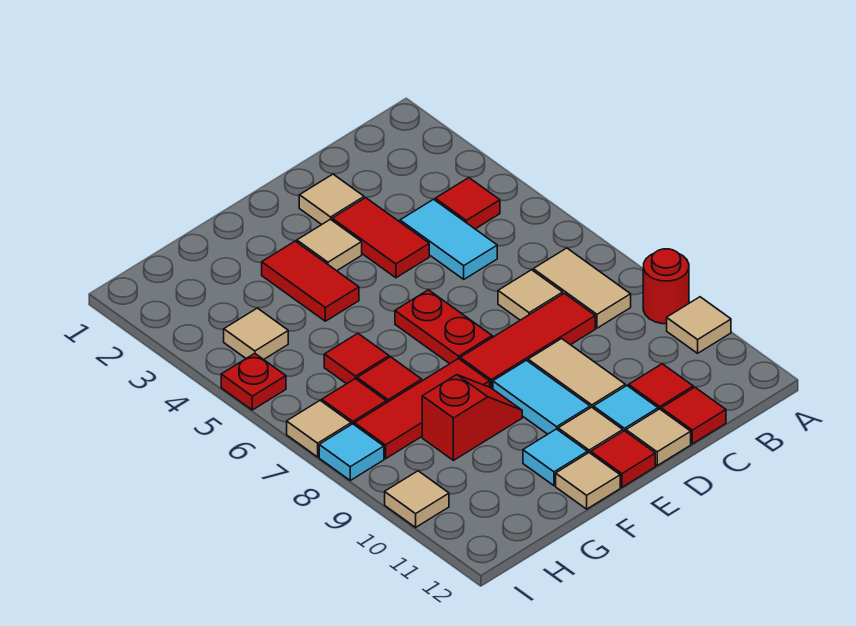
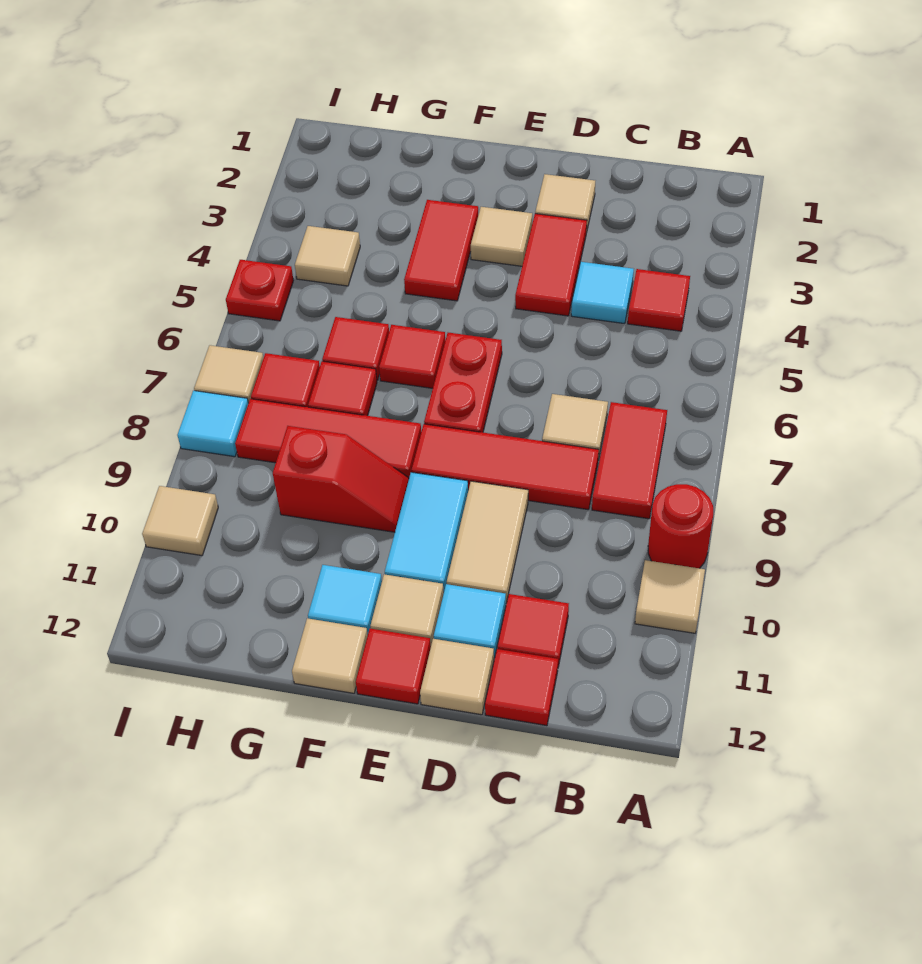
tan 1x2 tile [533,248,631,328] -> red 1x2 tile [592,402,667,519]
cyan 1x2 tile [400,199,497,279] -> cyan 1x1 tile [571,262,634,324]
none -> red 1x1 tile [379,325,445,388]

